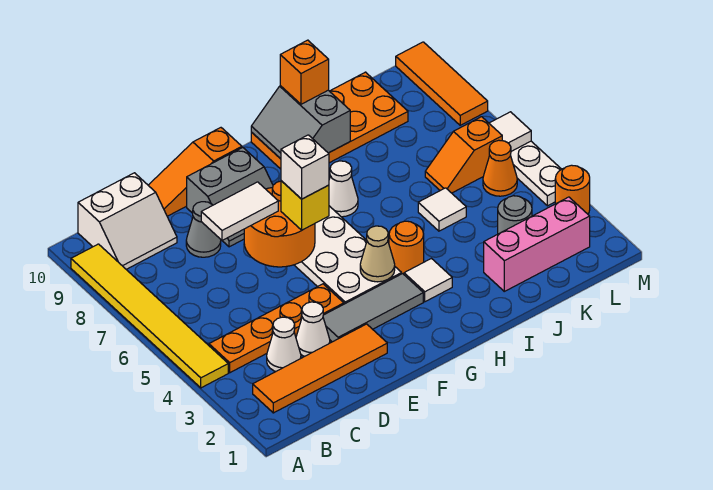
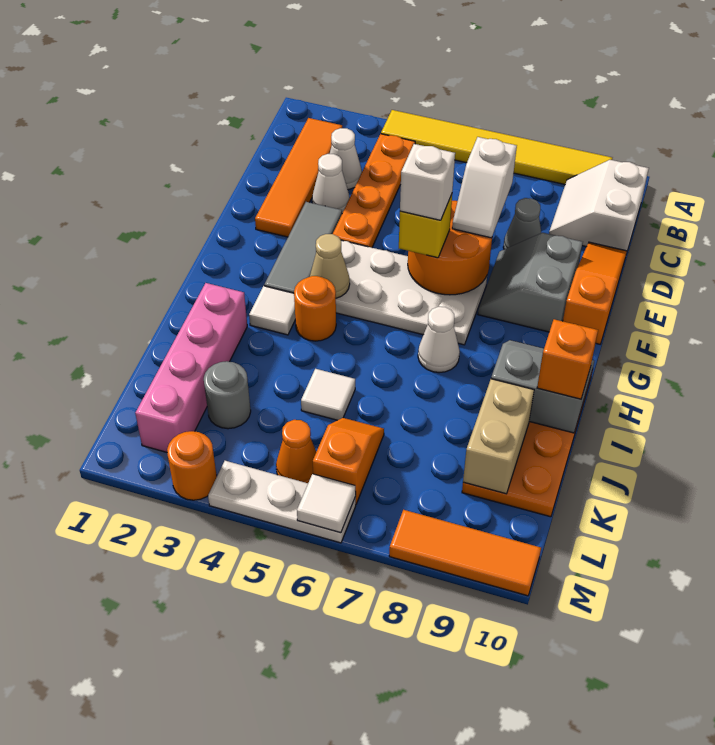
white 1x2 tile [201,182,278,240] -> white 1x2 slope [452,137,517,238]
pink 1x3 brick [484,197,590,291] -> pink 1x4 brick [135,283,247,452]
none -> tan 1x2 brick [463,379,534,494]

